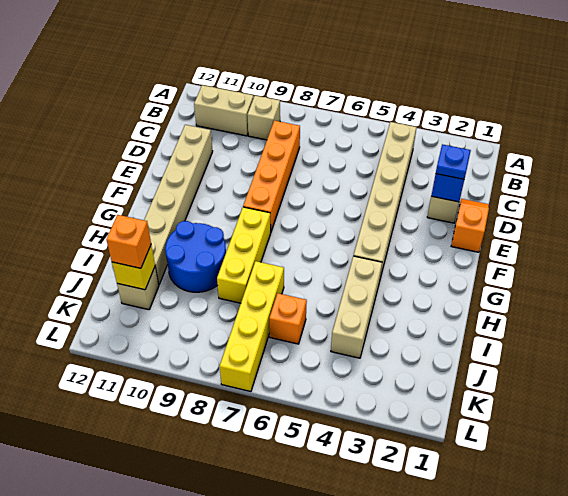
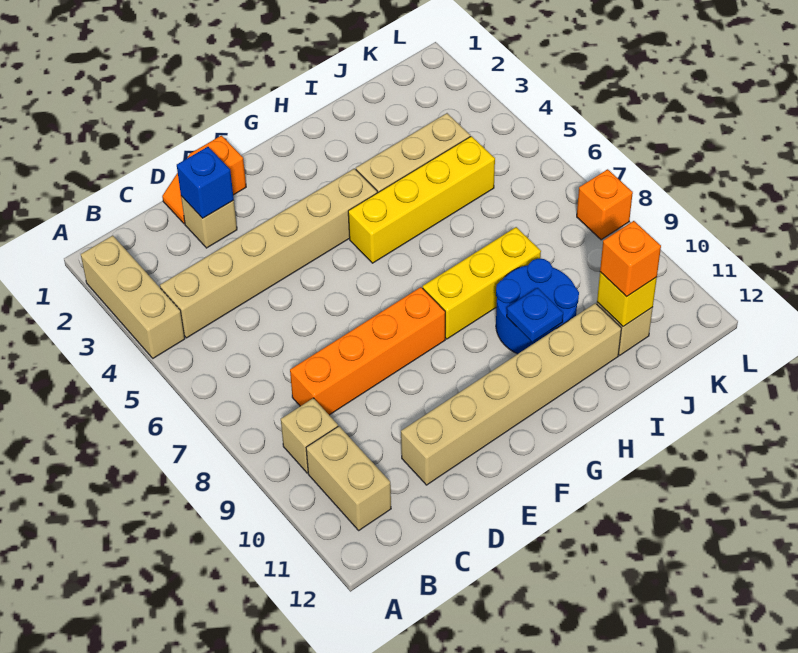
none -> tan 1x3 brick [81,236,185,358]
blue 1x1 plate [436,144,471,179] -> blue 1x1 plate moved to [507,288,563,342]
yellow 1x4 brick [220,261,284,392] -> yellow 1x4 brick moved to [348,136,495,263]
orange 1x1 brick [269,293,307,344] -> orange 1x1 brick moved to [577,169,633,240]

